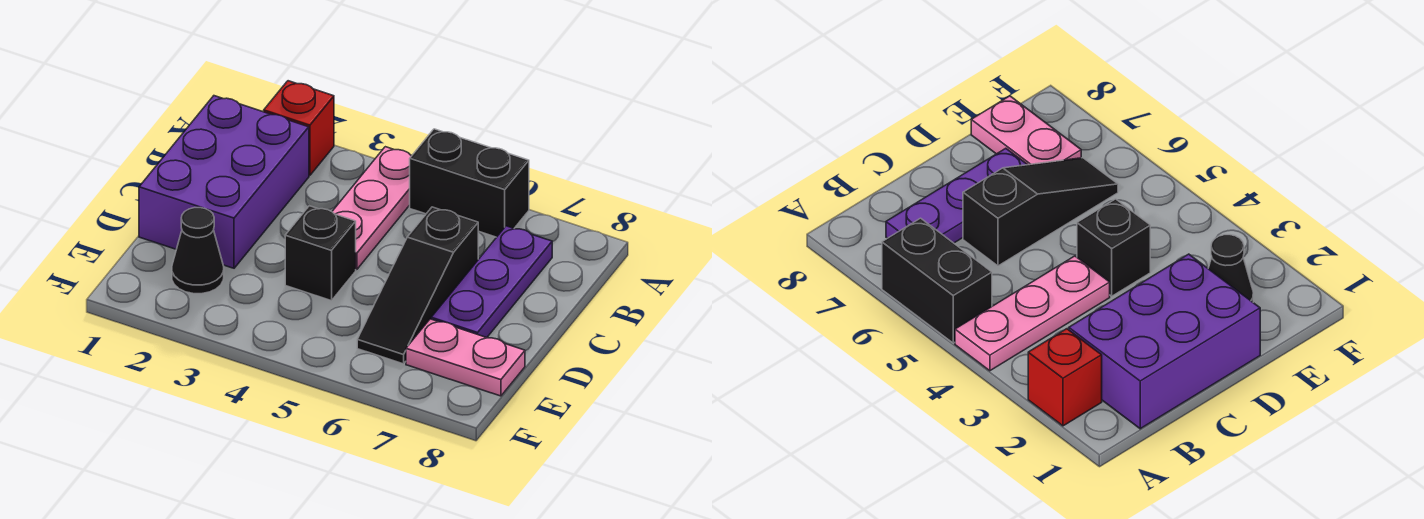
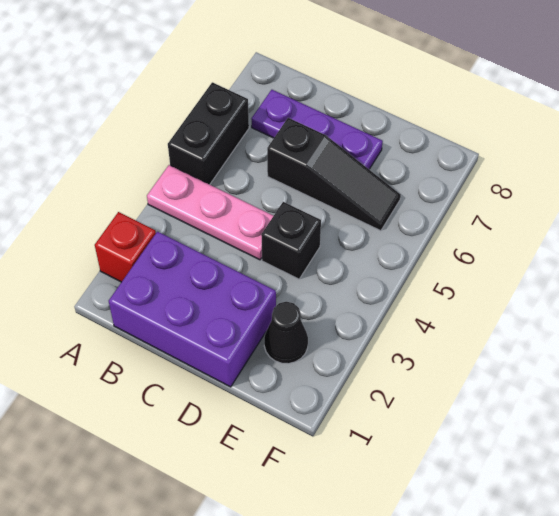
pink 1x2 plate [406,319,525,396] -> none

